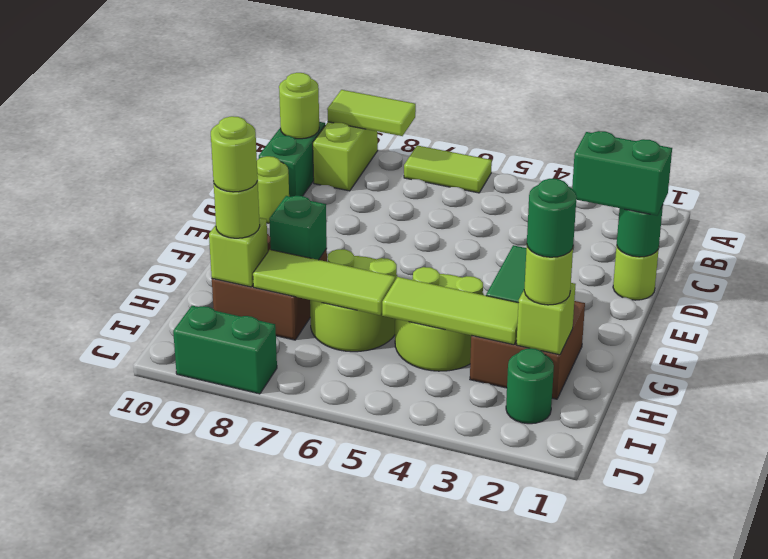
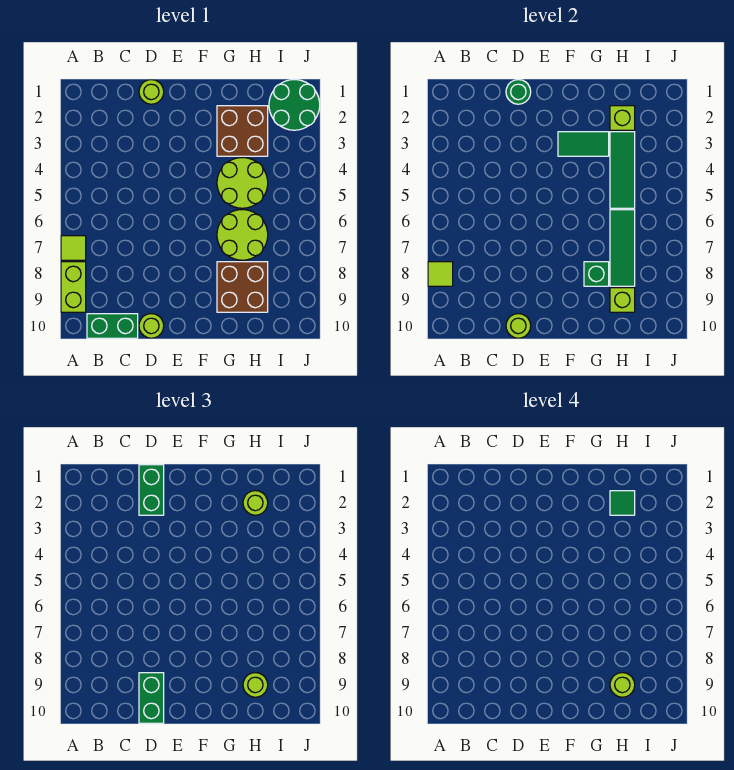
lime 1x2 tile [404,145,492,193] -> lime 1x1 tile [61,236,86,260]
lime 1x2 tile [327,90,416,136] -> lime 1x1 tile [428,262,453,286]
lime 1x2 brick [313,122,378,191] -> lime 1x2 brick turned to [61,262,86,312]
lime 1x1 round brick [279,73,319,139] -> lime 1x1 round brick moved to [506,314,531,338]
green 1x1 round brick [527,179,577,257] -> green 1x1 tile [610,491,635,515]
lime 1x3 tile [382,277,518,345] -> green 1x3 tile [610,132,635,208]
lime 1x3 tile [253,250,395,315] -> green 1x3 tile [610,210,635,286]
green 1x1 round brick [506,348,554,424] -> green 2x2 round brick [269,80,320,130]
green 1x2 brick [173,306,277,394] -> green 1x2 brick moved to [139,673,164,723]

